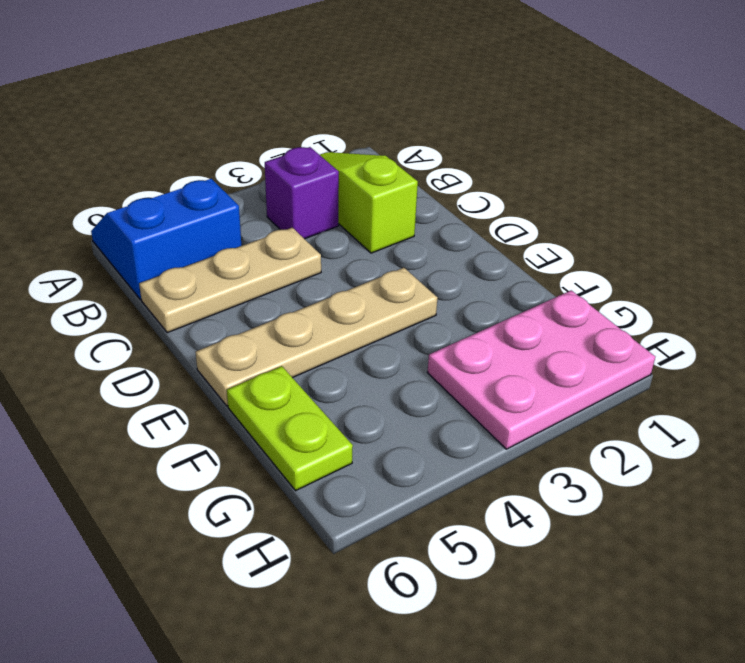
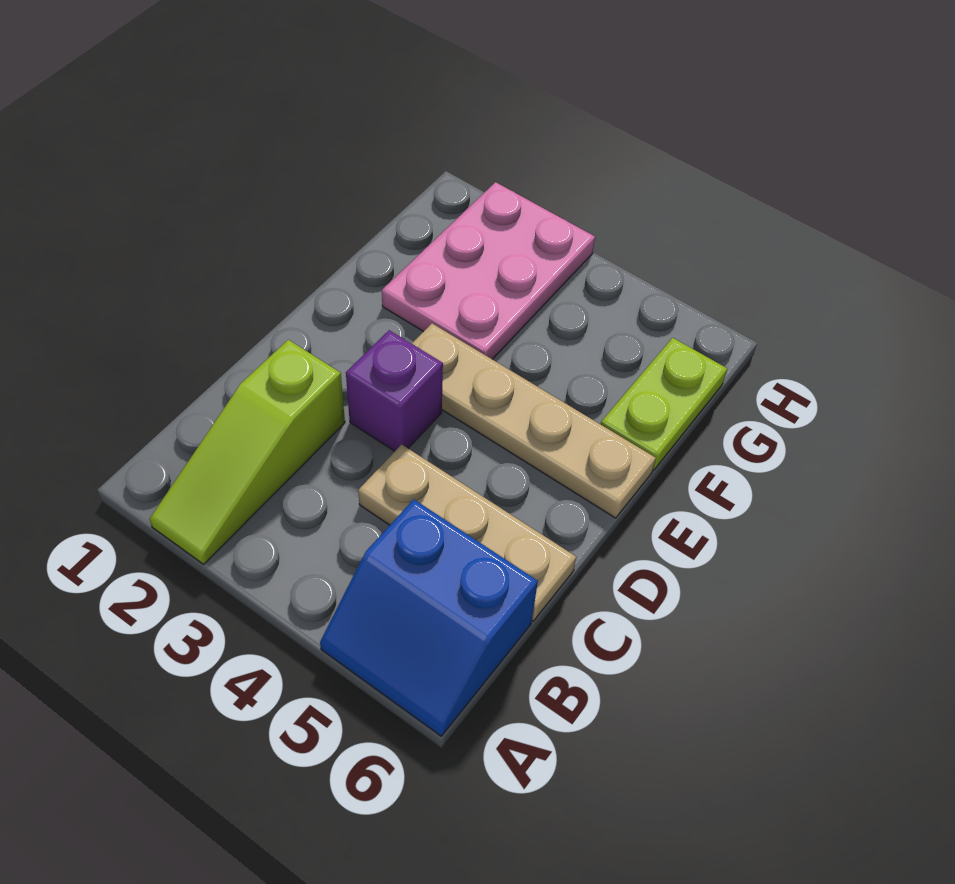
purple 1x1 brick [265,147,339,239] -> purple 1x1 brick moved to [346,330,443,451]
pink 2x3 plate [427,290,655,449] -> pink 2x3 plate turned to [382,182,595,359]

